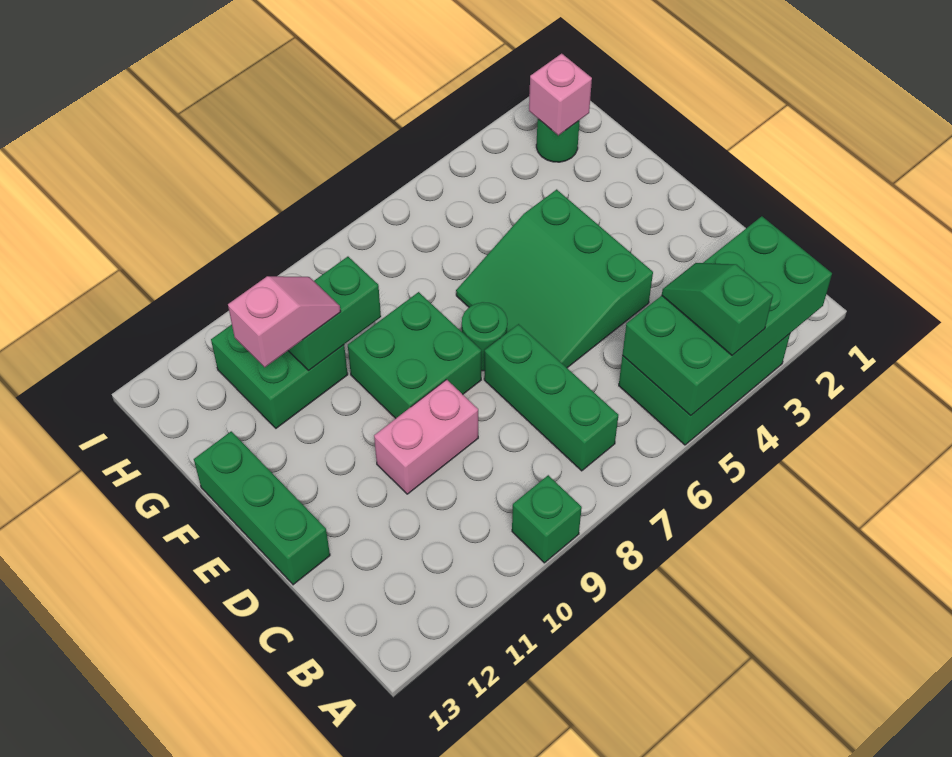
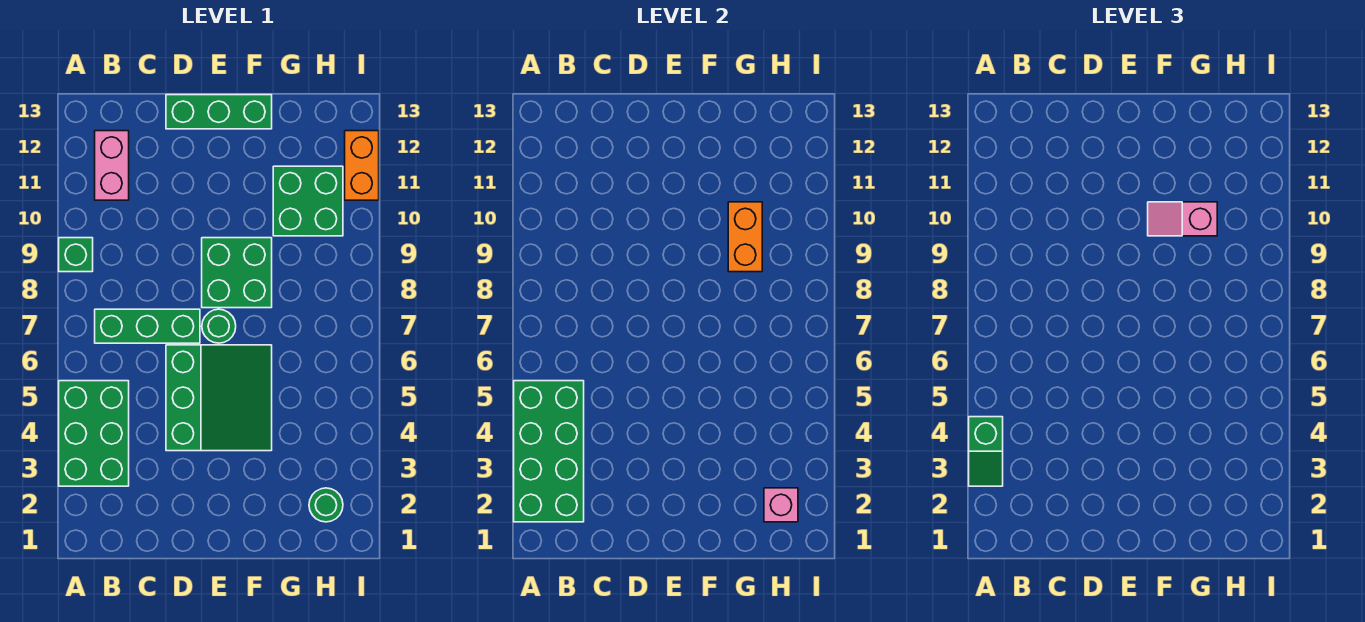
green 1x2 slope [662,263,773,355] -> green 1x2 slope turned to [969,417,1003,486]
green 3x3 slope [456,189,653,368] -> green 3x3 slope turned to [166,345,272,451]
pink 1x2 brick [374,380,478,494] -> pink 1x2 brick moved to [95,131,129,200]
green 1x2 brick [288,257,381,370] -> orange 1x2 brick [728,202,762,272]
pink 1x2 slope [228,276,341,367] -> pink 1x2 slope turned to [1148,202,1217,236]
none -> orange 1x2 brick [345,131,379,200]

